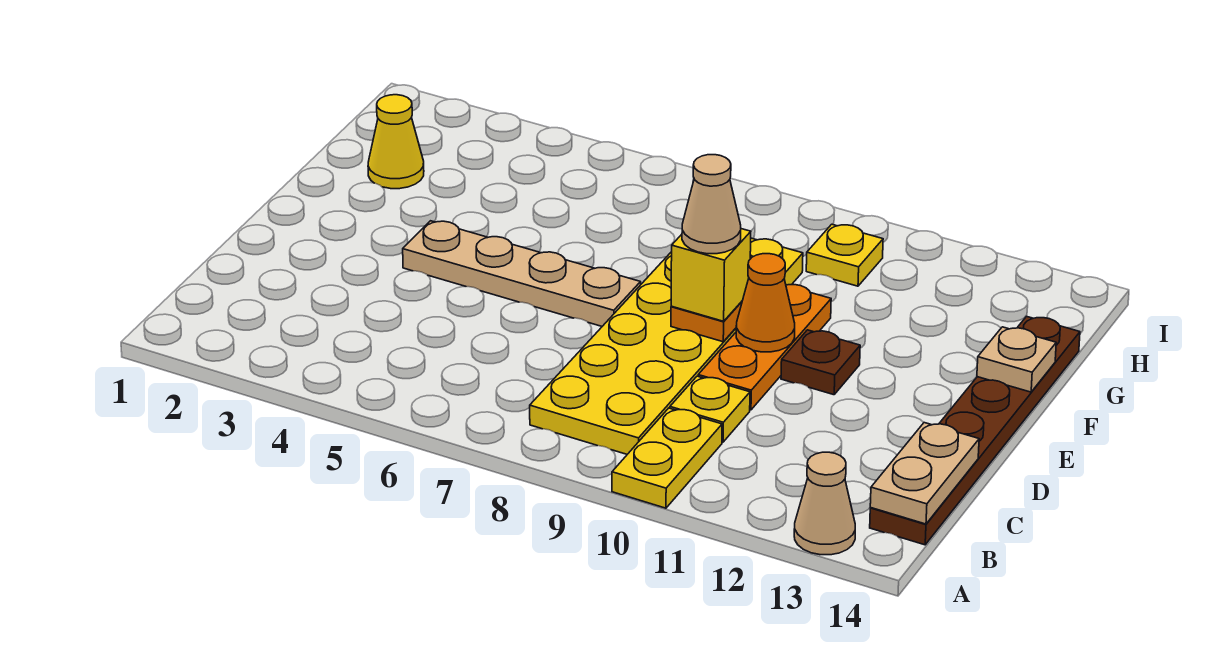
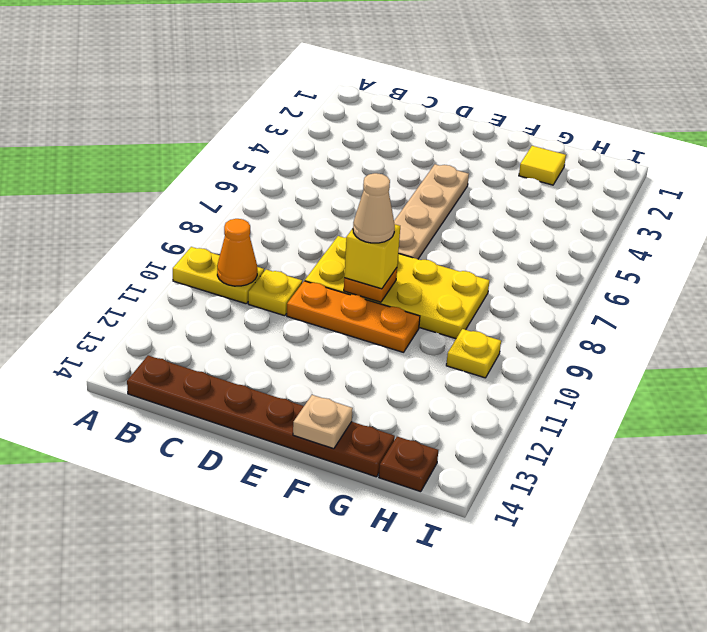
tan 1x1 cone [794,452,855,555] -> none
yellow 2x6 plate [530,238,803,454] -> yellow 2x4 plate [305,236,490,339]
tan 1x2 plate [870,423,979,524] -> none
orange 1x1 cone [736,254,795,352] -> orange 1x1 cone moved to [217,219,257,286]
brown 1x1 plate [781,330,860,395] -> brown 1x1 plate moved to [379,436,438,492]
yellow 1x1 cone [368,95,424,189] -> yellow 1x1 tile [519,146,566,185]

